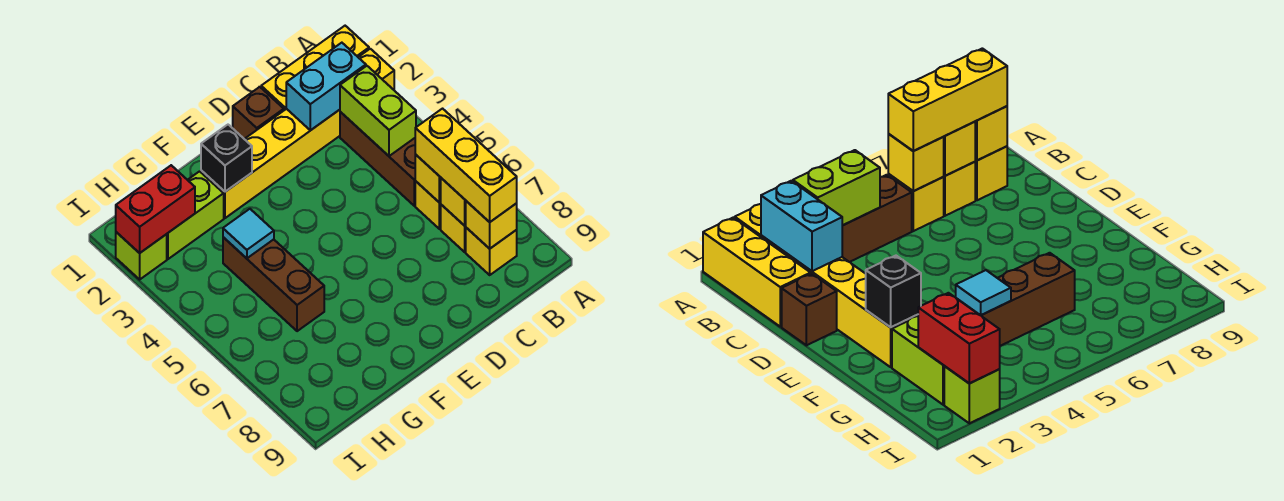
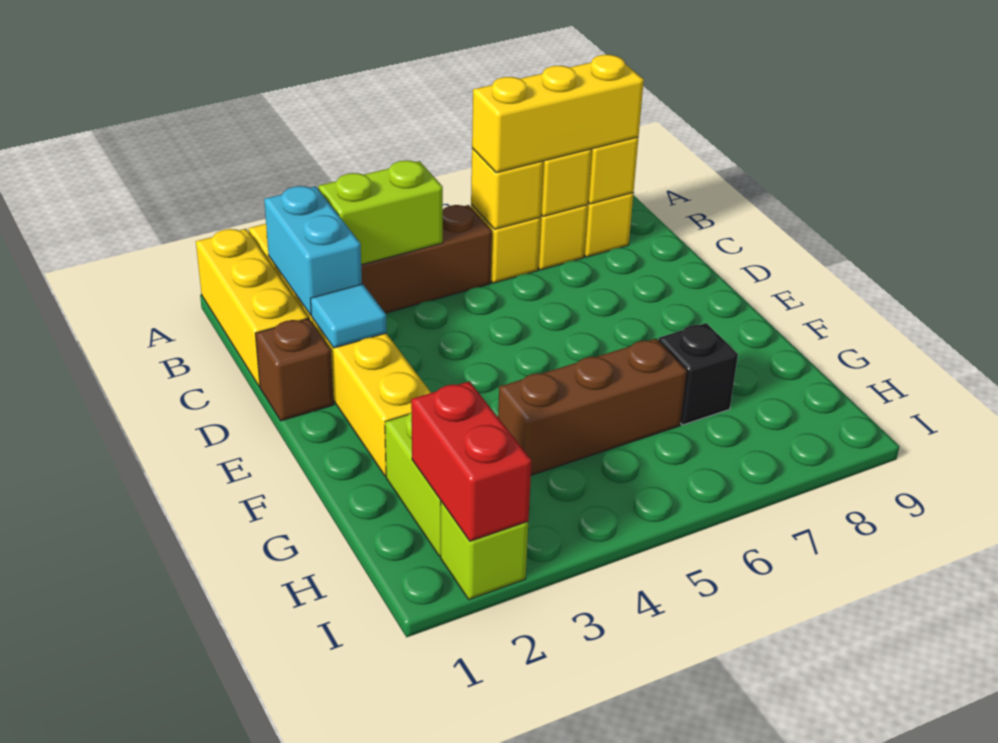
black 1x1 brick [201,125,252,192] -> black 1x1 brick moved to [658,323,738,425]
cyan 1x1 tile [223,209,274,258] -> cyan 1x1 tile moved to [310,284,387,348]

